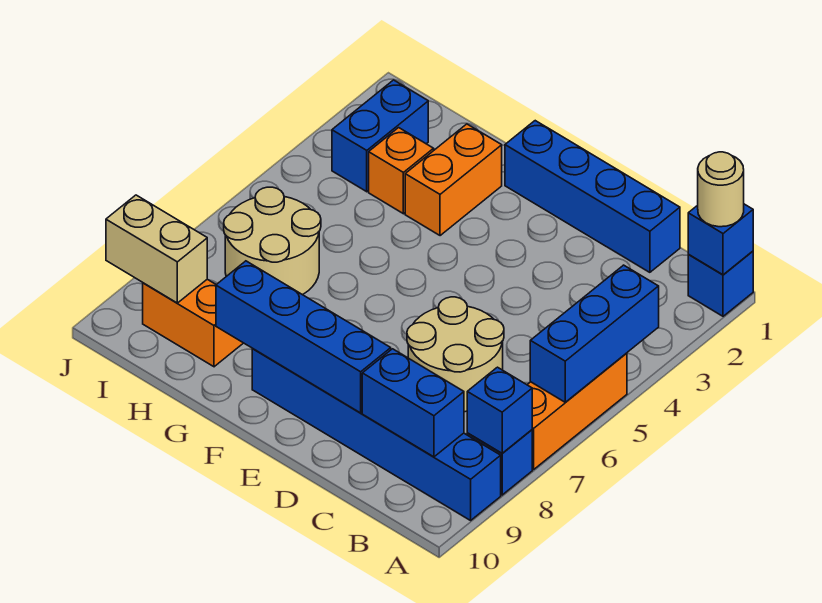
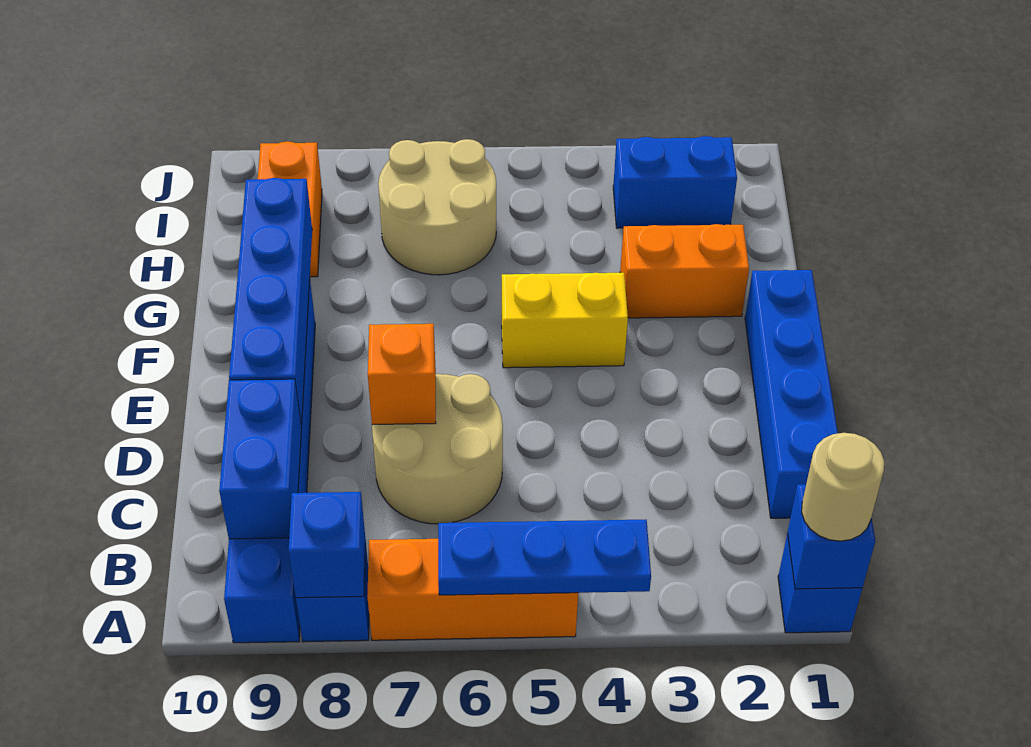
blue 1x3 brick [530,265,659,402] -> blue 1x3 plate [438,520,651,595]
none -> yellow 1x2 brick [502,273,628,368]
orange 1x1 brick [369,128,434,214] -> orange 1x1 brick moved to [368,324,436,425]
tan 1x2 brick [106,195,207,303] -> none

